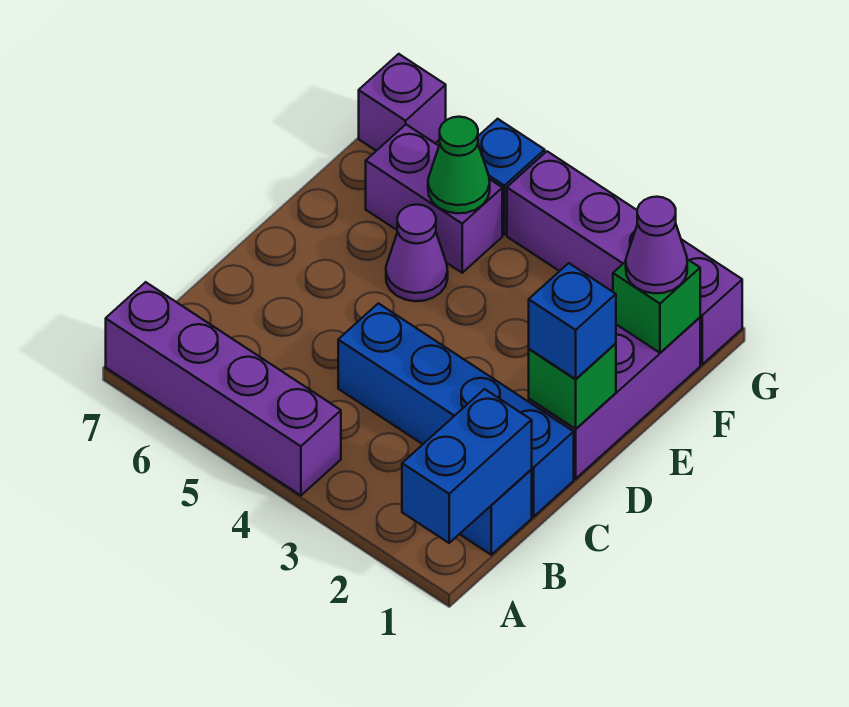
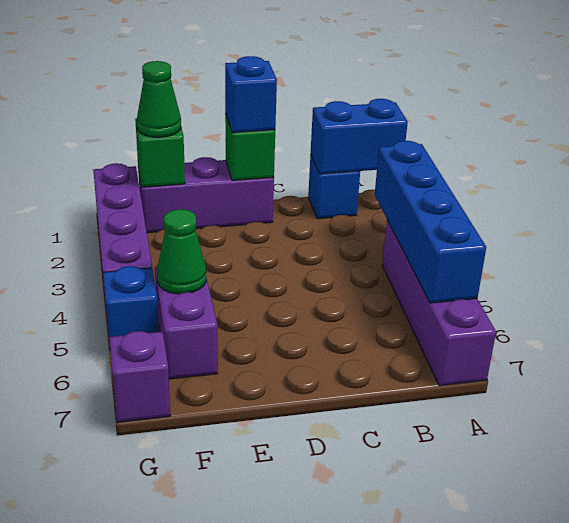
blue 1x4 brick [338,303,574,517] -> blue 1x4 brick moved to [375,141,486,303]
purple 1x1 cone [386,205,448,301] -> none
purple 1x1 cone [626,197,687,293] -> green 1x1 cone [137,61,181,137]

